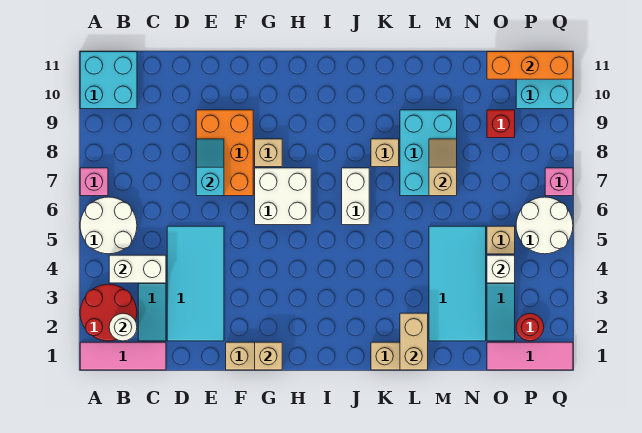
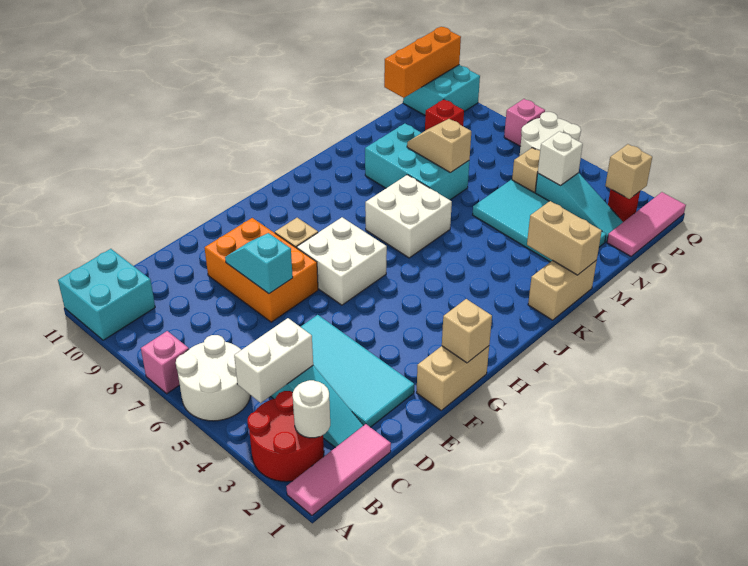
white 1x2 brick [342,168,369,225] -> white 2x2 brick [365,175,452,258]
tan 1x1 brick [371,139,399,167] -> tan 1x1 brick moved to [605,144,652,199]

